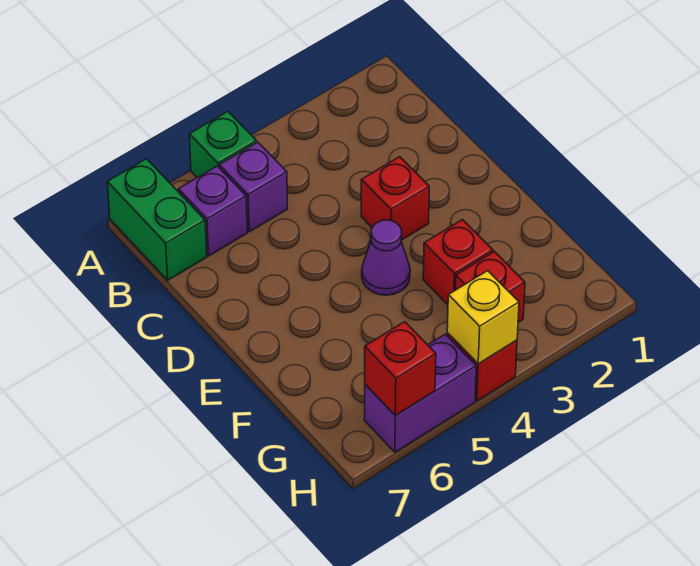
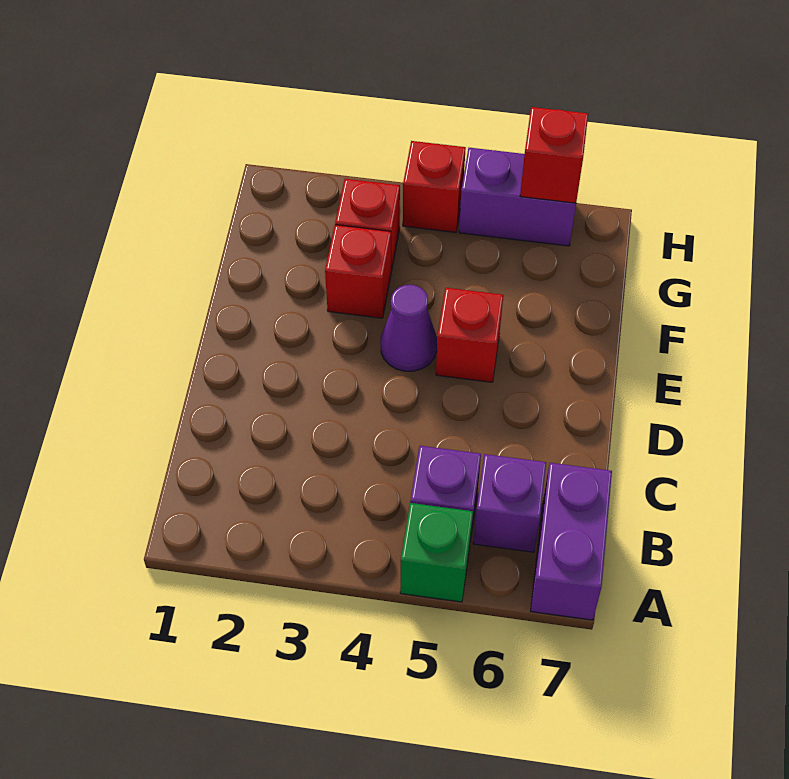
green 1x2 brick [107,159,207,280] -> purple 1x2 brick [531,463,612,620]
red 1x1 brick [361,157,429,240] -> red 1x1 brick moved to [436,288,503,382]
yellow 1x1 brick [447,271,519,364] -> none

